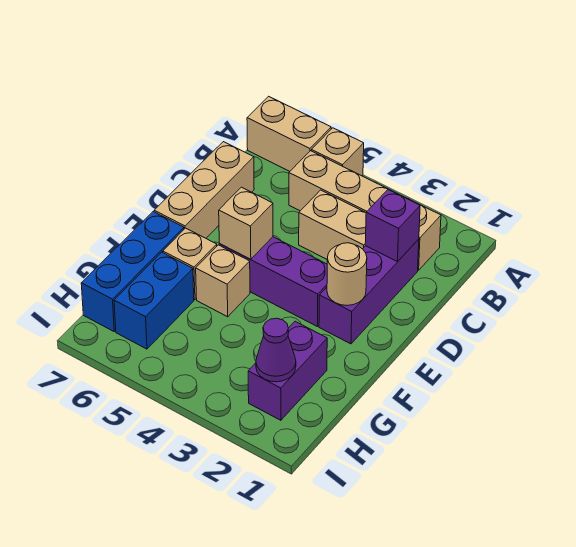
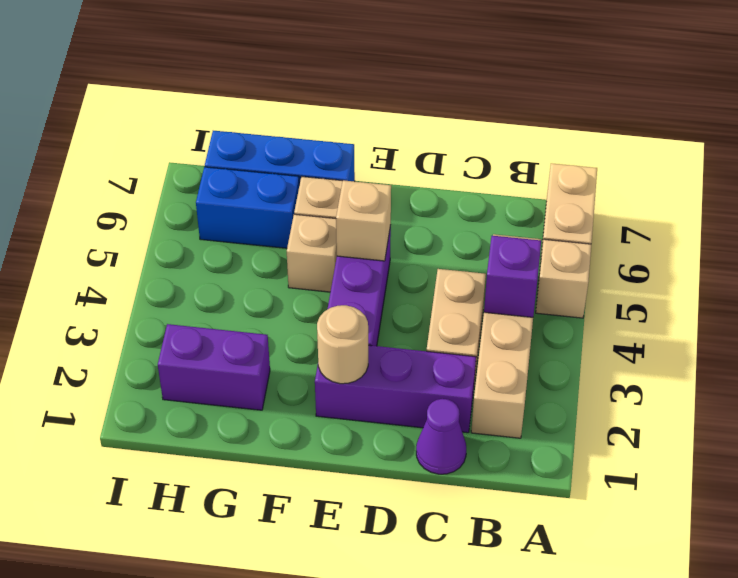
purple 1x1 brick [365,190,420,262] -> purple 1x1 brick moved to [484,236,541,317]
tan 1x3 brick [154,142,254,238] -> none
purple 1x1 cone [256,318,296,382] -> purple 1x1 cone moved to [416,399,466,474]

